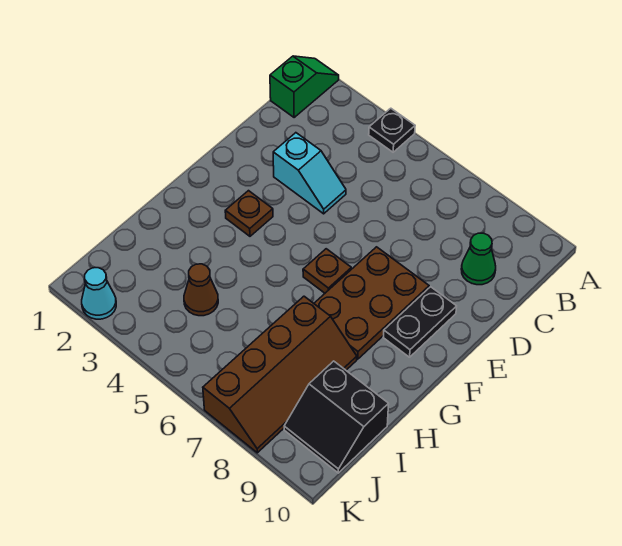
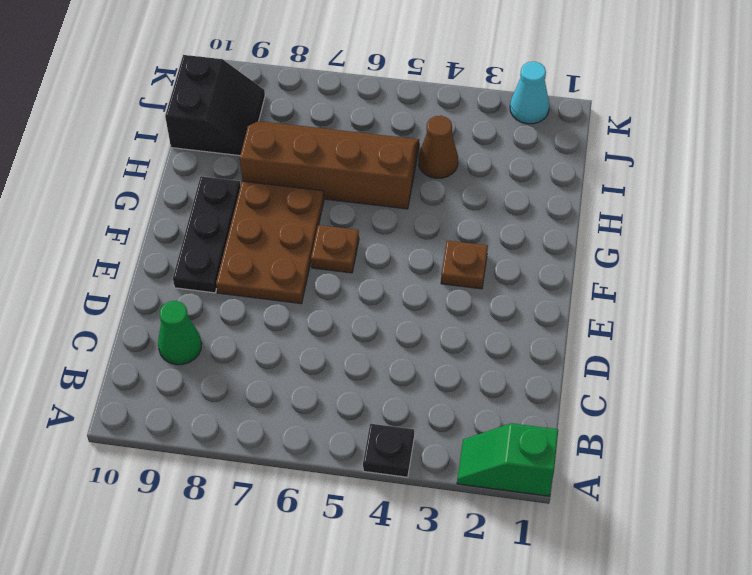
green 1x2 slope [270,56,339,117] -> green 1x2 slope turned to [457,423,558,496]
cyan 1x2 slope [273,133,346,214] -> none
black 1x2 plate [383,287,457,357] -> black 1x3 plate [173,176,240,293]
brown 2x4 slope [203,296,357,453] -> brown 2x4 slope turned to [240,121,419,209]
black 2x2 slope [284,361,389,473] -> black 2x2 slope turned to [165,55,265,156]

